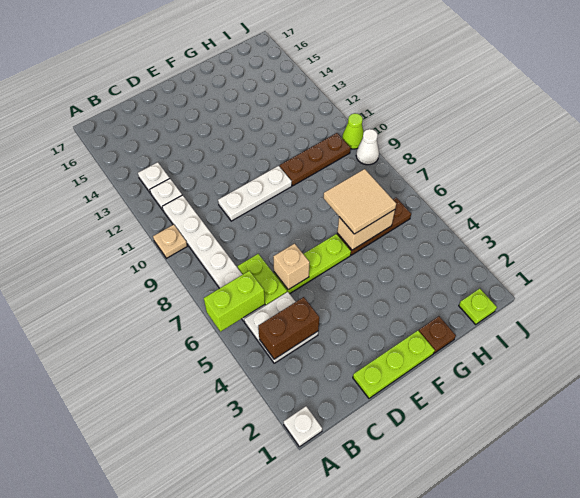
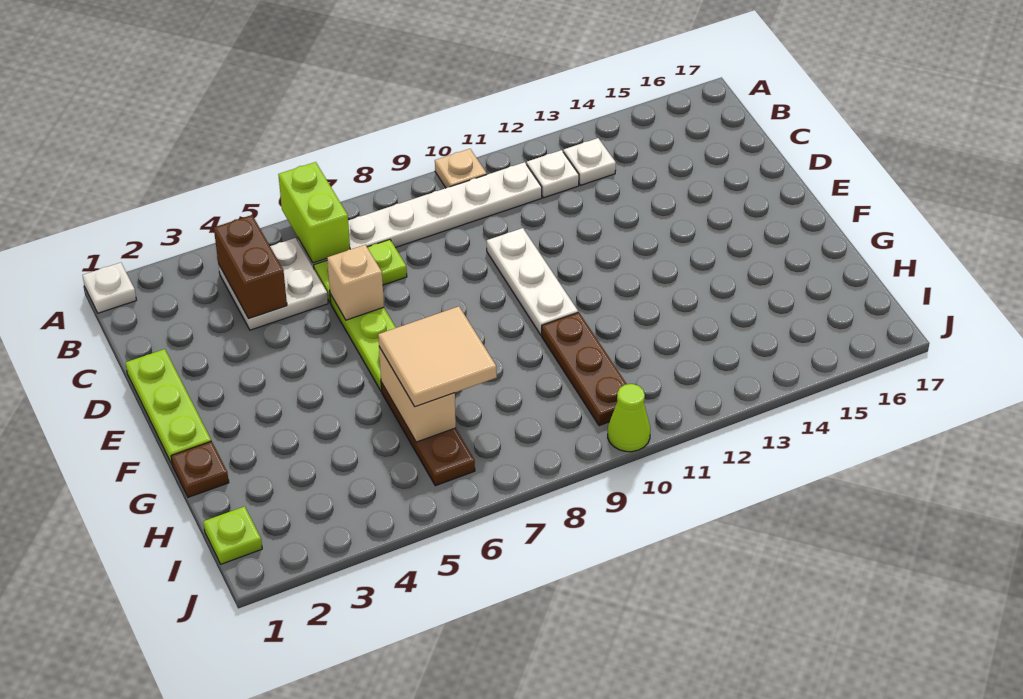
white 1x1 cone [356,129,379,165] -> none

